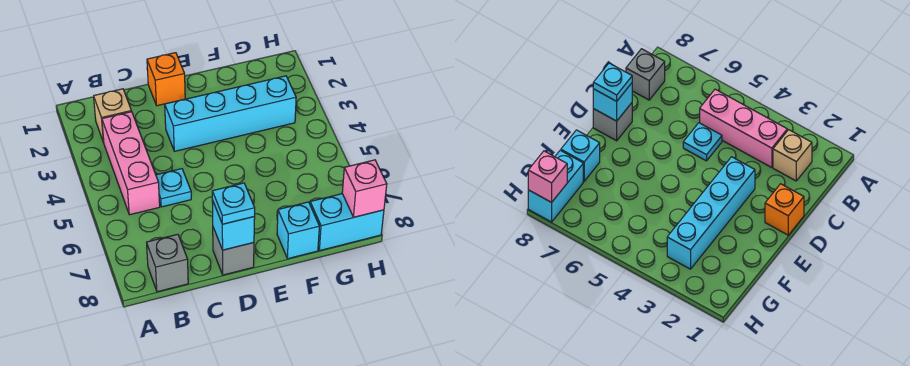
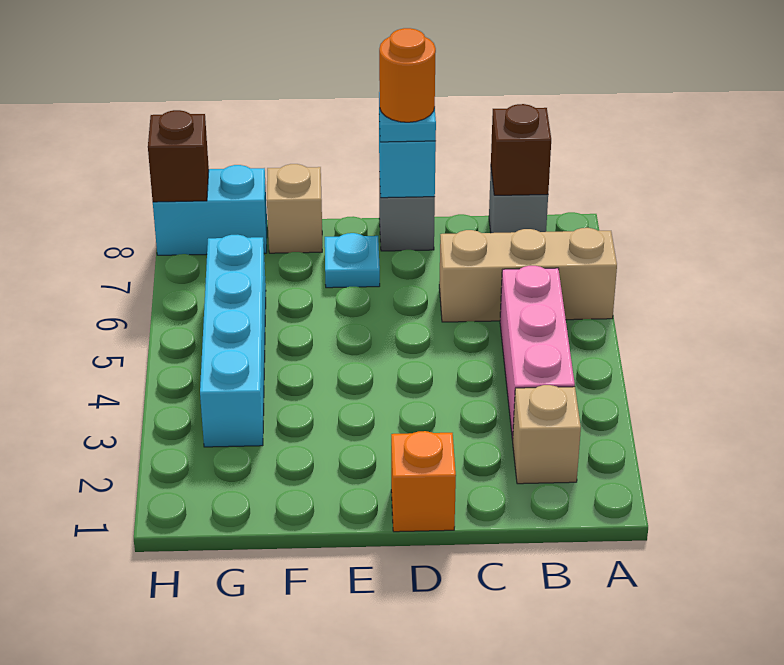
none -> tan 1x3 brick [439,228,617,322]
none -> brown 1x1 brick [491,104,551,195]
cyan 1x1 plate [156,169,191,207] -> cyan 1x1 plate moved to [325,233,380,288]
cyan 1x4 brick [165,76,296,151] -> cyan 1x4 brick turned to [200,235,266,447]
none -> orange 1x1 round brick [379,28,436,122]
cyan 1x1 brick [277,202,319,259] -> tan 1x1 brick [267,164,322,253]
pink 1x1 brick [342,160,387,217] -> brown 1x1 brick [148,110,209,202]

